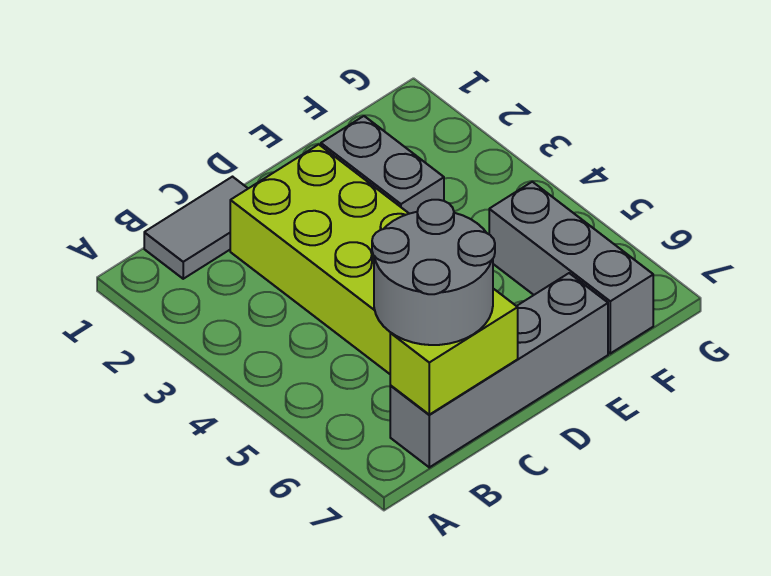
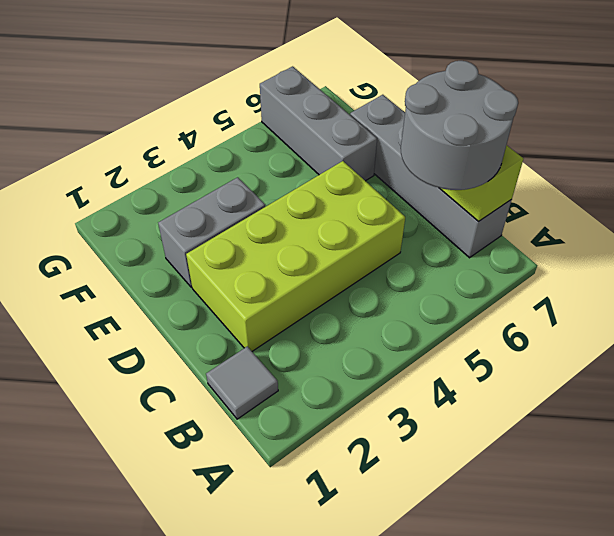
grey 1x2 tile [144,177,248,279] -> grey 1x1 tile [206,346,278,419]
grey 1x3 brick [489,182,653,353] -> grey 1x3 brick turned to [260,66,377,181]

